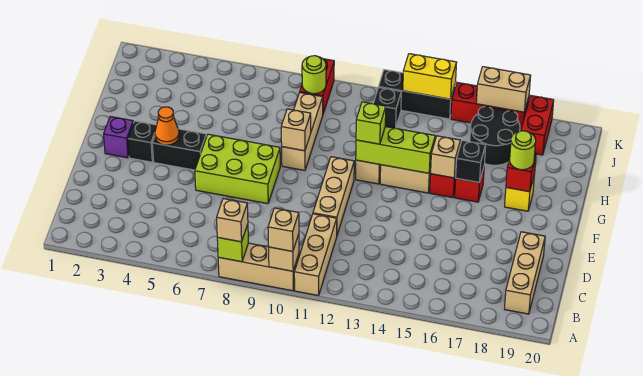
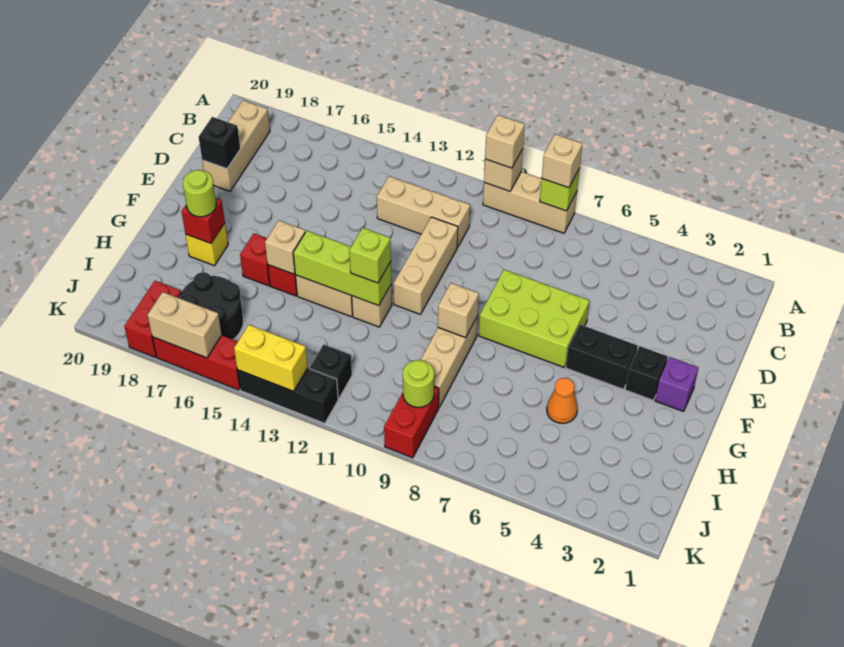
tan 1x3 brick [294,214,337,296] -> tan 1x3 brick turned to [377,176,470,247]
orange 1x1 cone [155,107,179,145] -> orange 1x1 cone moved to [547,378,578,423]
black 1x1 brick [456,140,486,183] -> black 1x1 brick moved to [199,117,240,169]

